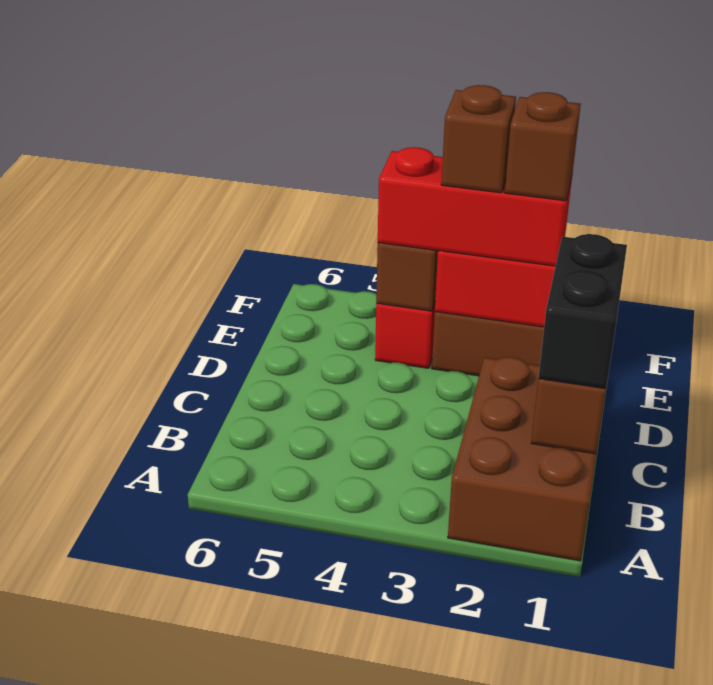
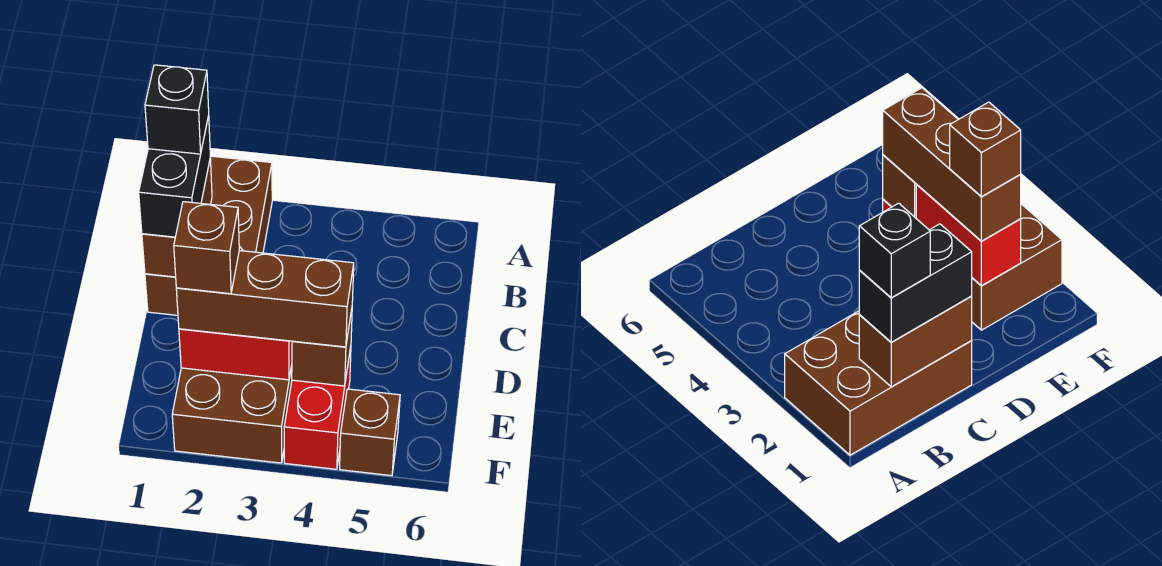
none -> black 1x1 brick [145,65,209,154]
red 1x3 brick [378,147,572,266] -> brown 1x3 brick [176,251,354,347]
brown 1x1 brick [441,85,516,193] -> brown 1x1 brick moved to [340,389,400,476]

